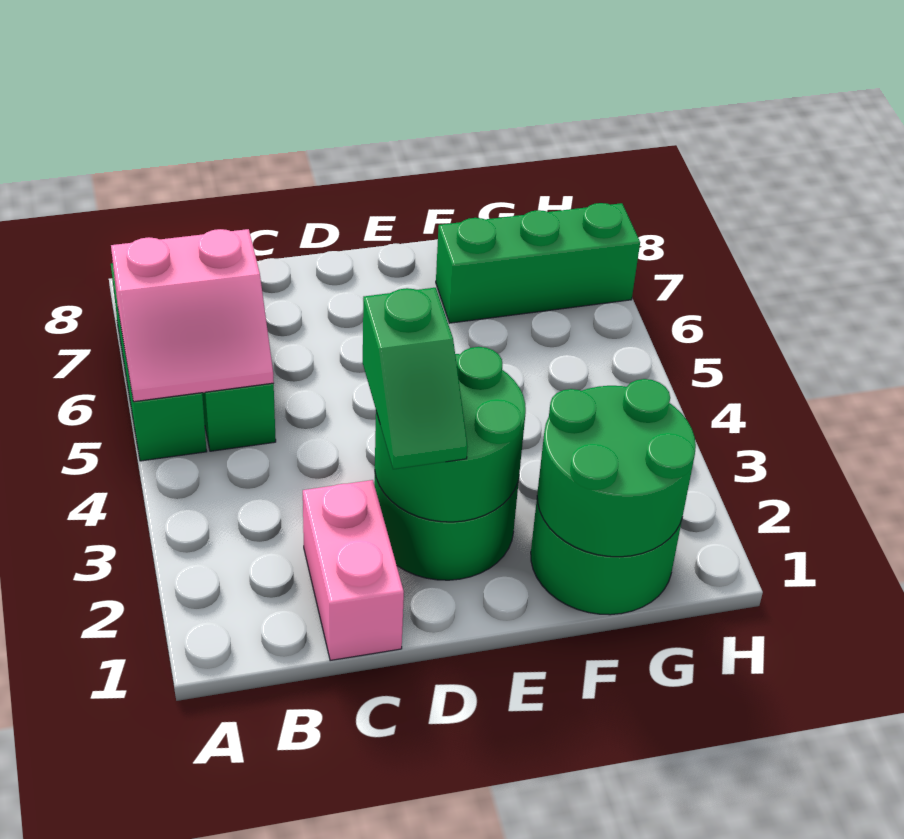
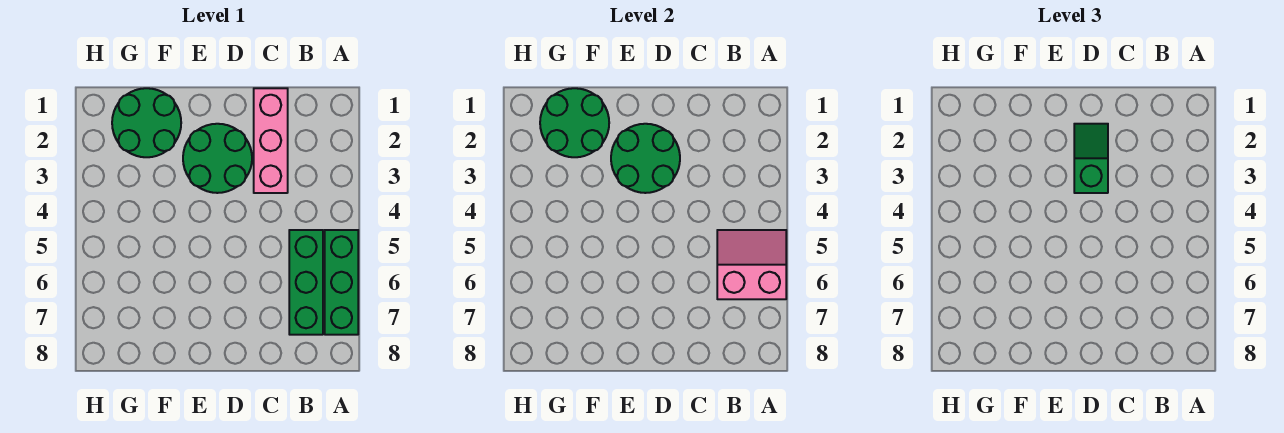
pink 1x2 brick [303,480,404,661] -> pink 1x3 brick [254,88,288,193]
green 1x3 brick [436,203,640,323] -> none

